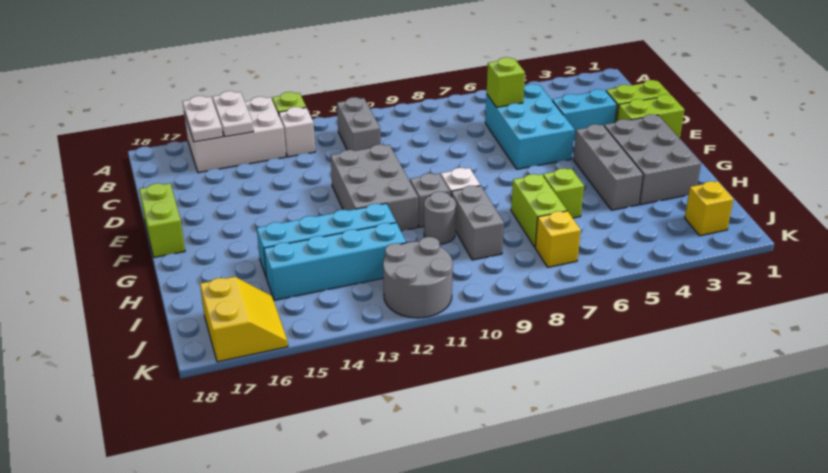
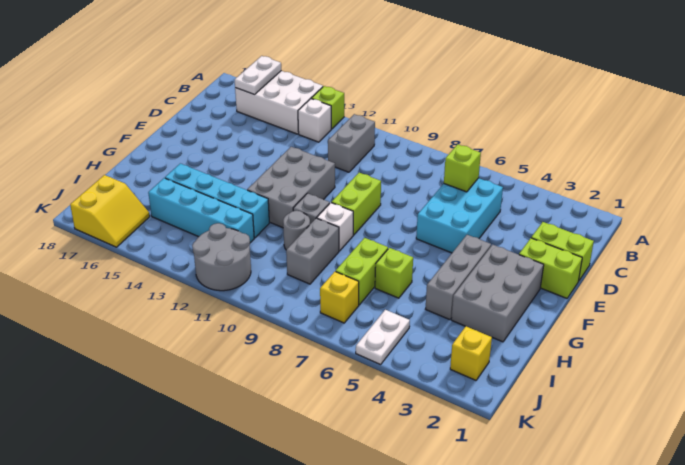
white 1x2 plate [213,91,253,137] -> white 1x2 plate moved to [356,310,410,365]
cyan 1x2 brick [552,89,617,141] -> none
lime 1x2 brick [139,183,185,257] -> lime 1x2 brick moved to [331,173,381,235]

